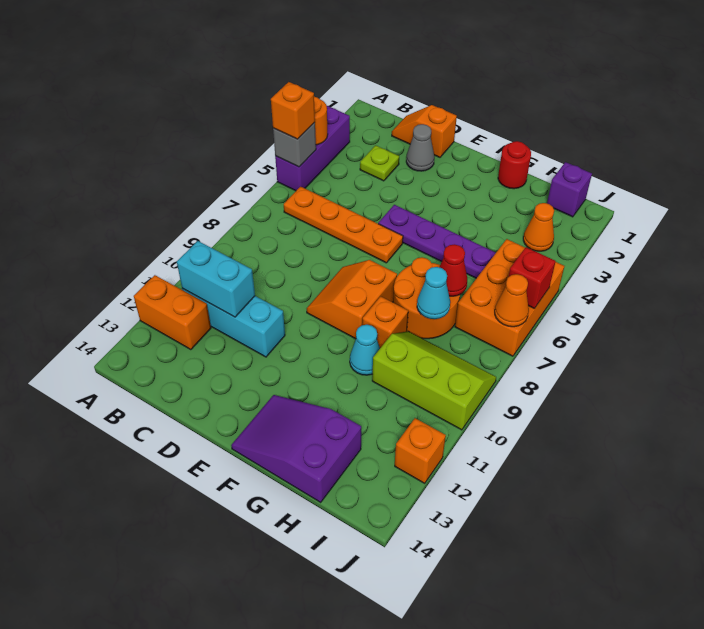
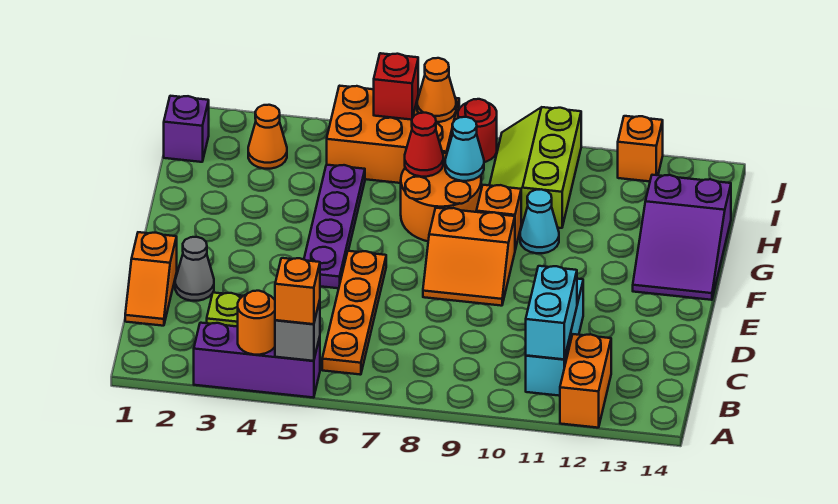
red 1x1 round brick [498,141,531,189] -> red 1x1 round brick moved to [458,99,497,162]

